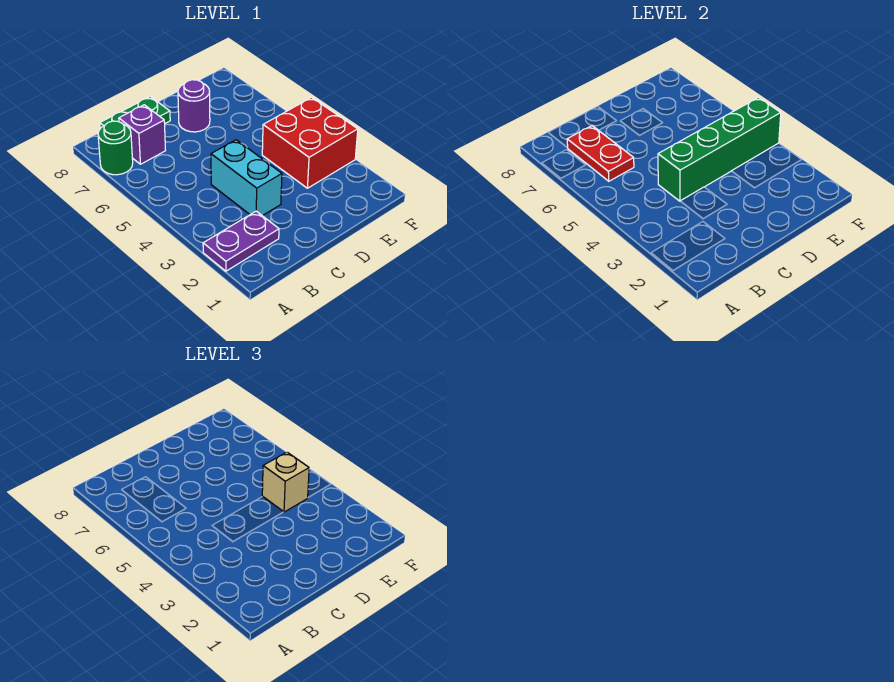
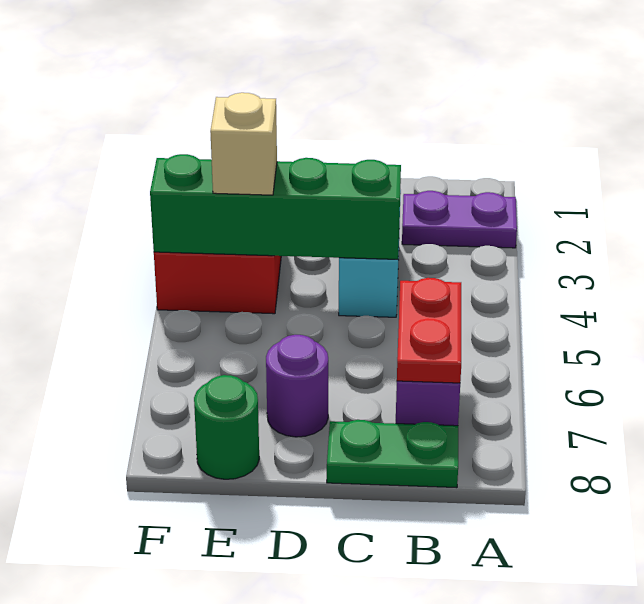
green 1x1 round brick [98,121,133,175] -> green 1x1 round brick moved to [194,375,259,479]

